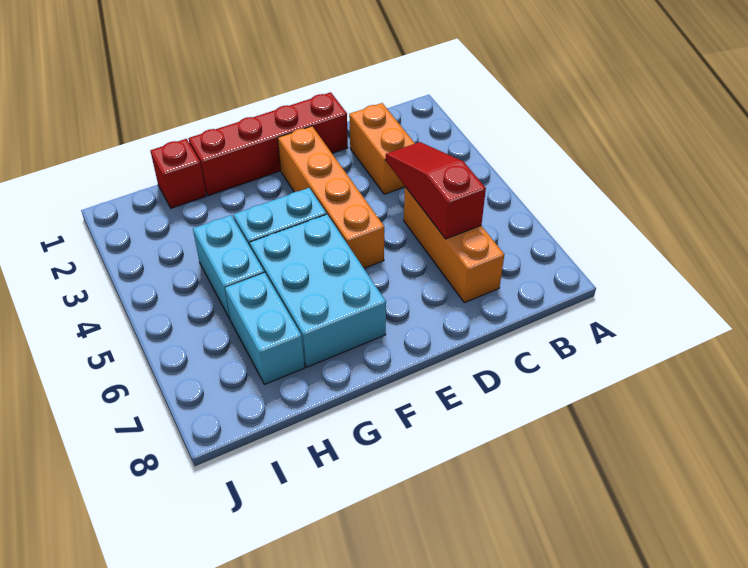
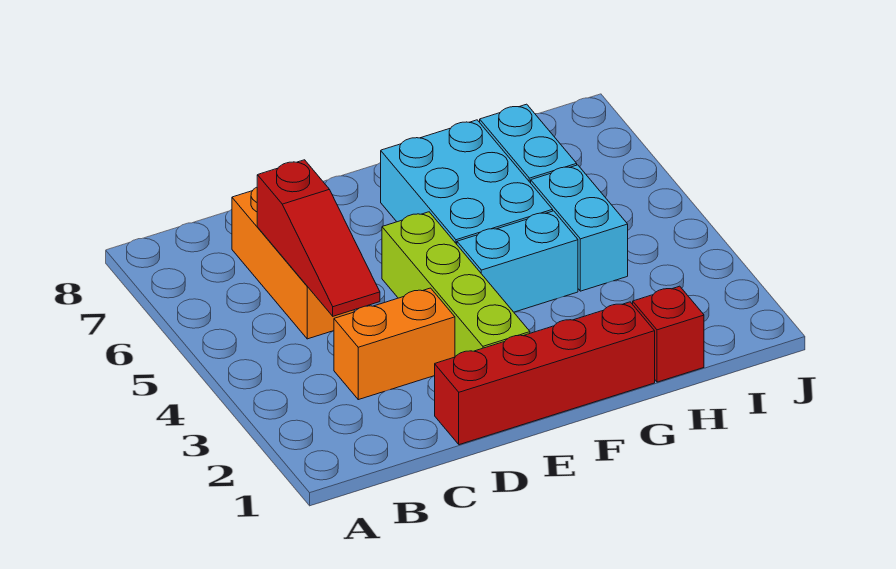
orange 1x2 brick [349,103,415,194] -> orange 1x2 brick turned to [334,288,455,400]
orange 1x4 brick [278,126,384,268] -> lime 1x4 brick [382,212,530,357]

